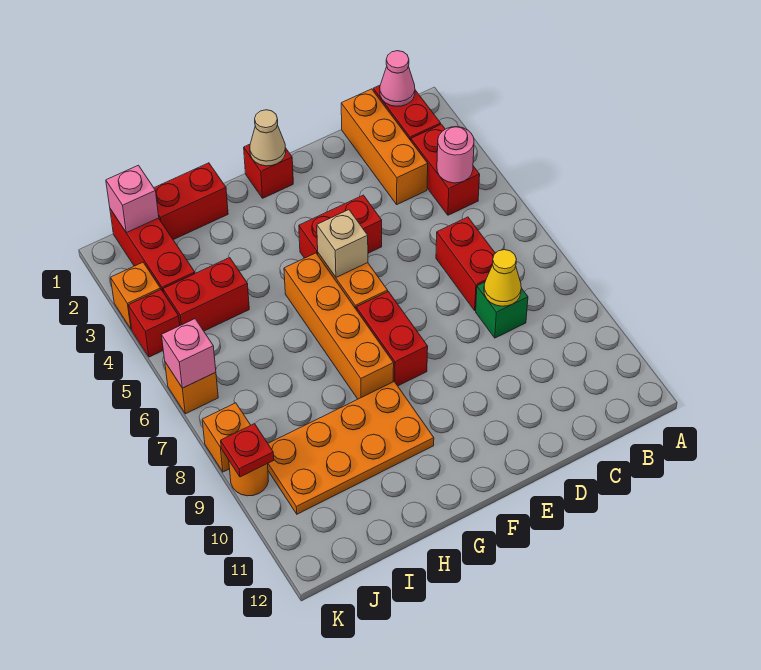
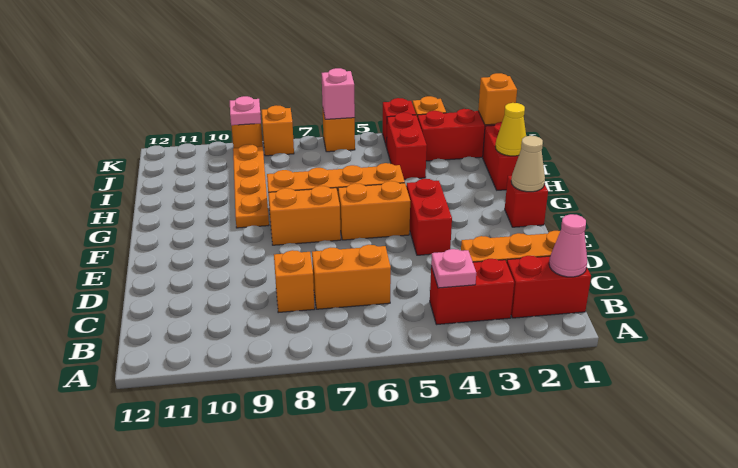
pink 1x1 round brick [437,127,474,183] -> pink 1x1 plate [431,249,476,288]
red 1x2 brick [436,217,495,310] -> orange 1x2 brick [312,245,391,309]
green 1x1 brick [476,282,528,338] -> orange 1x1 brick [274,250,315,313]
yellow 1x1 cone [484,250,521,306] -> yellow 1x1 cone moved to [495,103,526,156]
tan 1x1 brick [317,210,368,277] -> none
red 1x2 brick [356,292,428,386] -> orange 1x2 brick [269,186,341,245]
orange 2x4 plate [267,382,434,514] -> orange 1x4 plate [233,144,269,228]
pink 1x1 brick [106,165,159,233] -> orange 1x1 brick [478,73,517,125]
red 1x1 plate [221,424,274,477] -> pink 1x1 plate [230,96,261,125]

